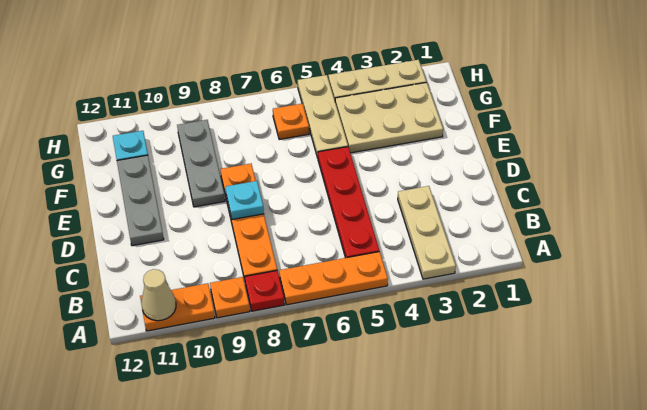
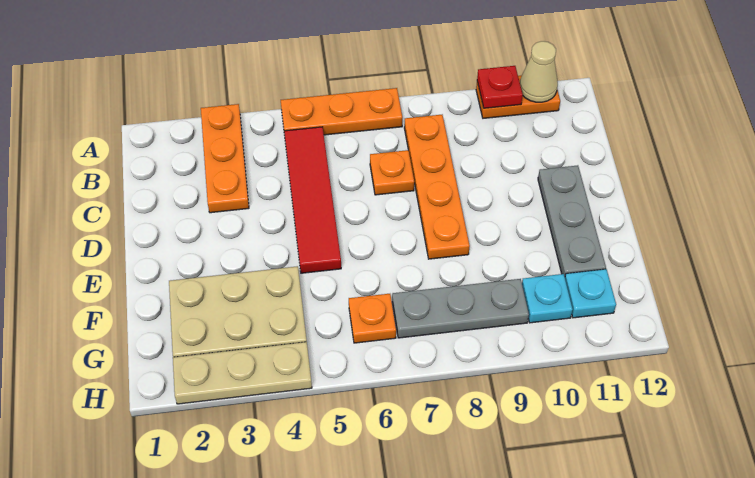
tan 1x3 plate [398,186,456,279] -> orange 1x3 plate [201,104,249,213]
red 1x1 plate [245,270,285,311] -> red 1x1 plate moved to [477,66,523,108]
orange 1x1 plate [210,277,250,318] -> orange 1x1 plate moved to [370,150,414,195]
red 1x4 plate [318,147,379,258] -> red 1x4 tile [284,127,341,273]
cyan 1x1 plate [226,181,264,219] -> cyan 1x1 plate moved to [522,274,573,323]
grey 1x3 plate [177,120,225,207] -> grey 1x3 plate turned to [392,279,529,338]
tan 1x3 plate [298,75,348,158] -> none

